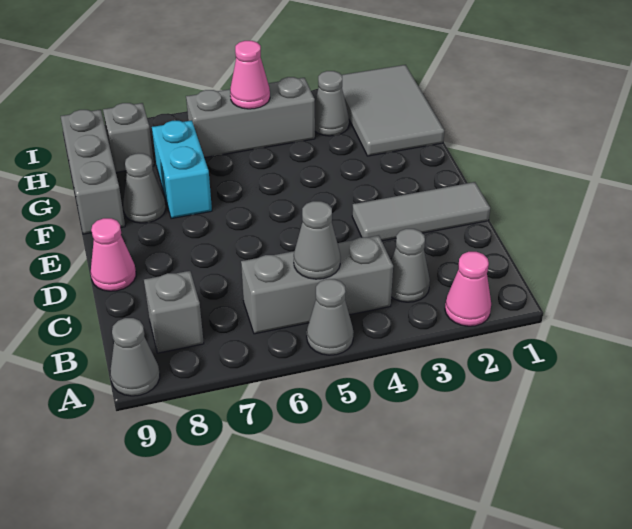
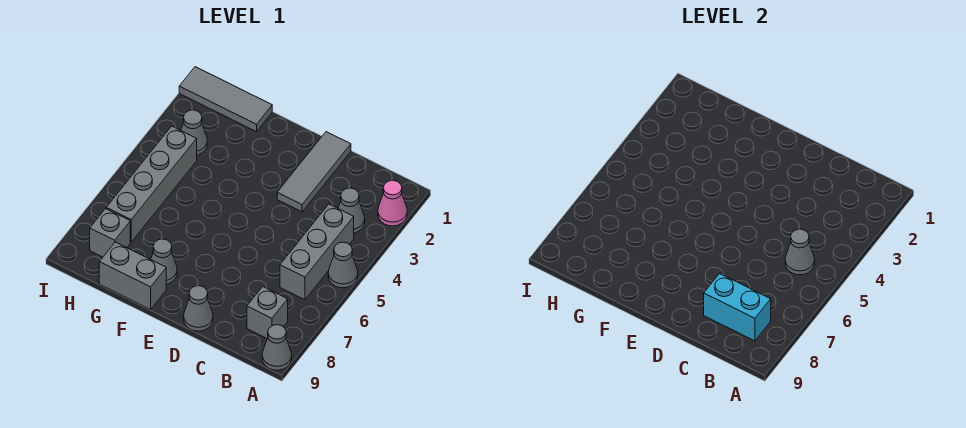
pink 1x1 cone [91,218,136,291] -> grey 1x1 cone [184,286,213,331]
cyan 1x2 brick [152,120,212,219] -> cyan 1x2 brick moved to [704,274,771,341]
grey 1x3 brick [61,110,125,234] -> grey 1x2 brick [99,242,166,309]
grey 2x3 tile [342,65,444,156] -> grey 1x3 tile [179,67,272,132]
grey 1x3 brick [186,77,315,158] -> grey 1x4 brick [106,126,197,242]
pink 1x1 cone [230,41,270,109] -> none

